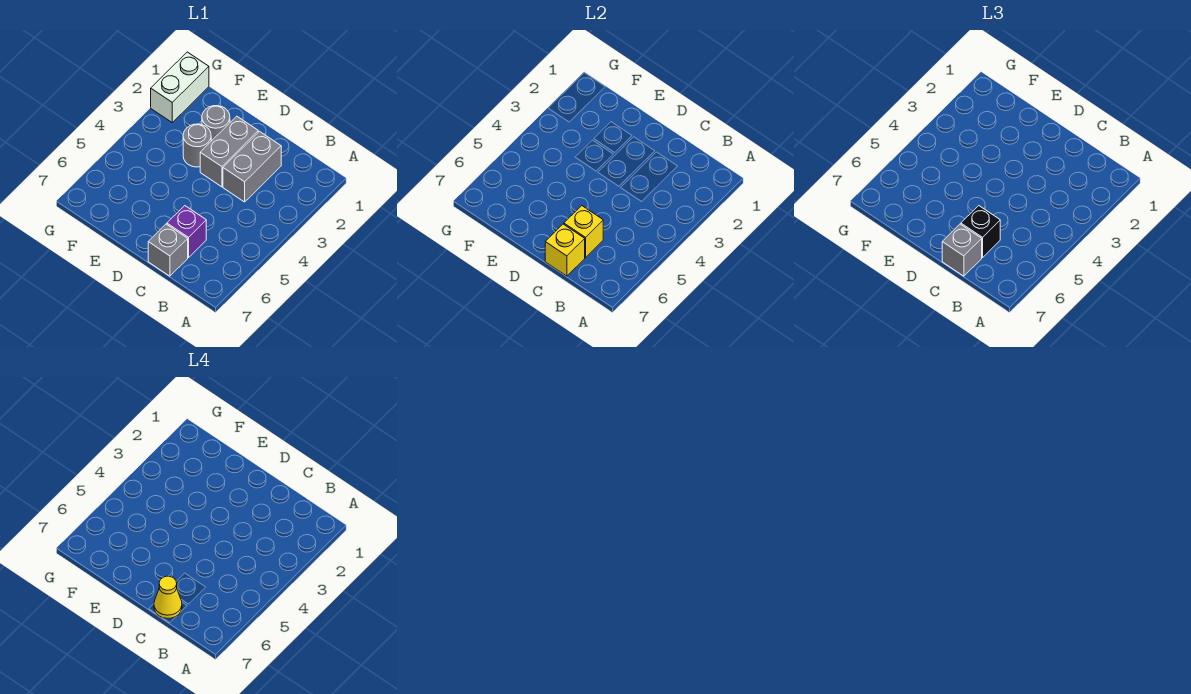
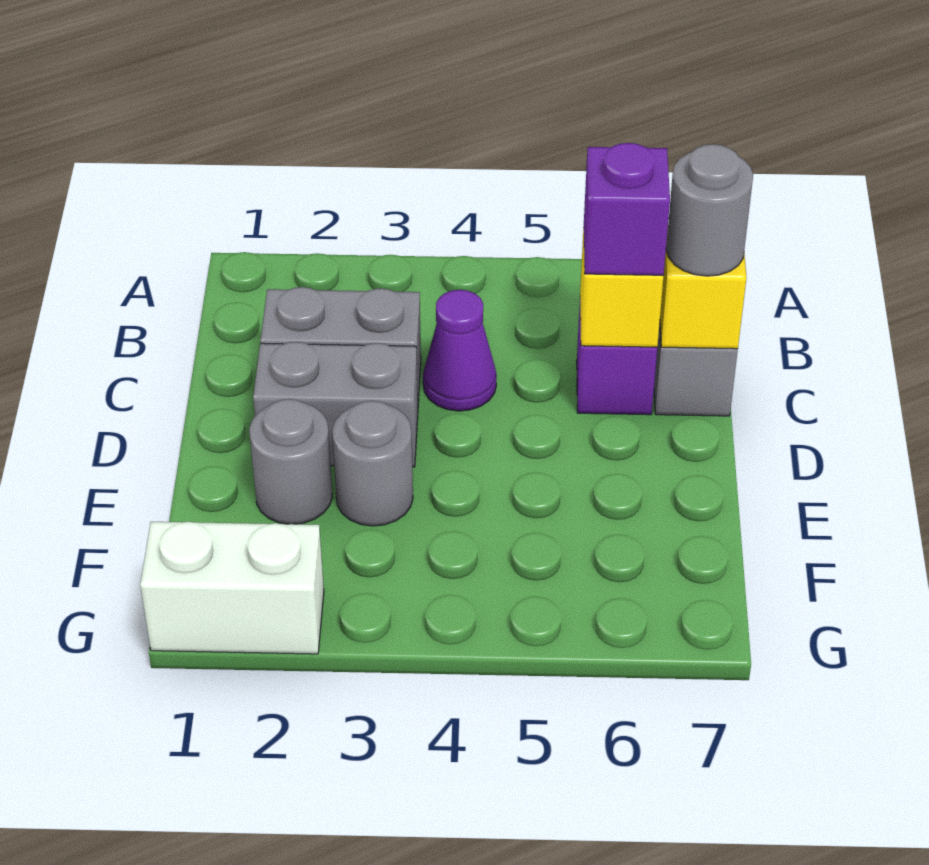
none -> purple 1x1 cone [423,290,497,411]
black 1x1 brick [961,206,1000,258] -> purple 1x1 brick [584,143,670,275]
grey 1x1 brick [942,224,982,276] -> grey 1x1 round brick [666,144,753,276]
yellow 1x1 cone [154,576,182,618] -> none

